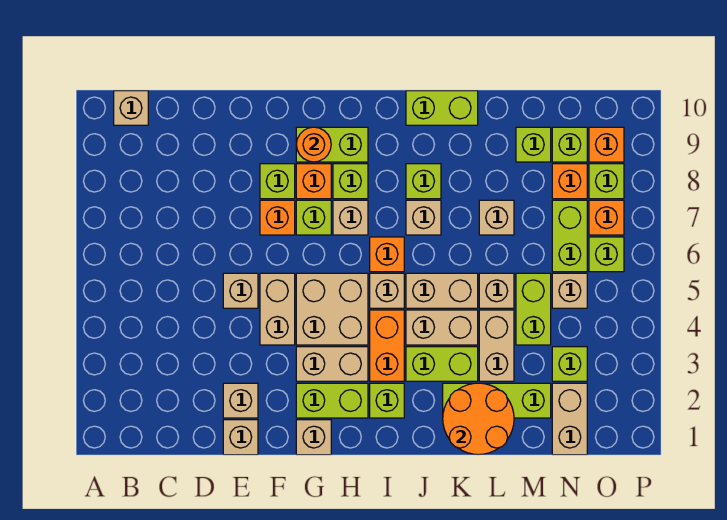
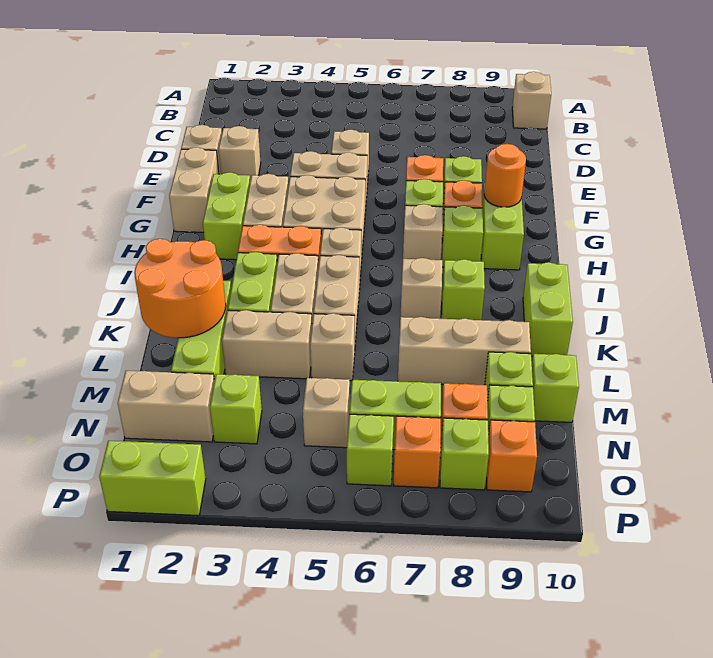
tan 1x1 brick [296,420,331,455] -> tan 1x2 brick [169,147,219,232]
lime 1x1 brick [370,383,404,418] -> lime 1x1 brick moved to [532,354,579,422]
orange 1x1 brick [370,237,404,272] -> none
tan 1x1 brick [479,200,514,235] -> tan 1x3 brick [398,317,531,385]
lime 1x2 brick [516,273,551,345] -> lime 1x2 brick moved to [99,441,206,516]

